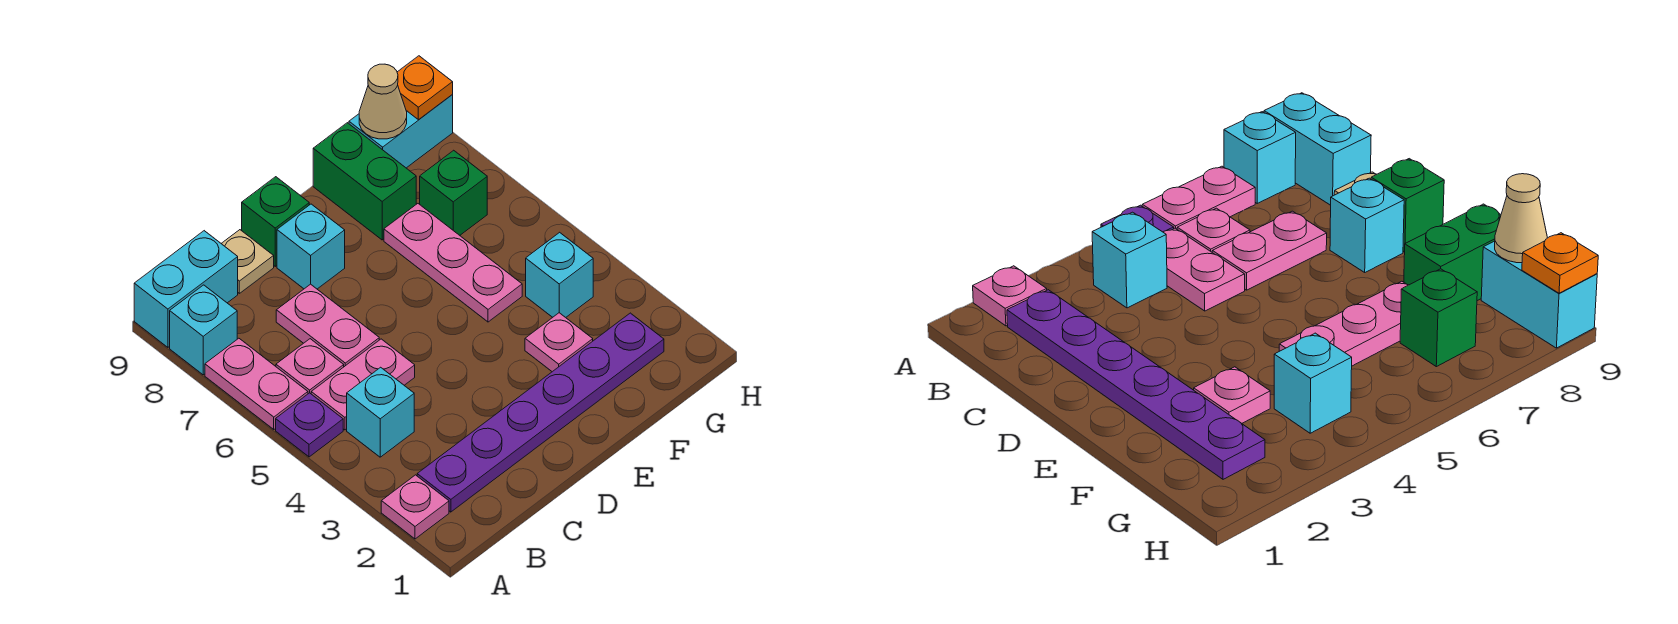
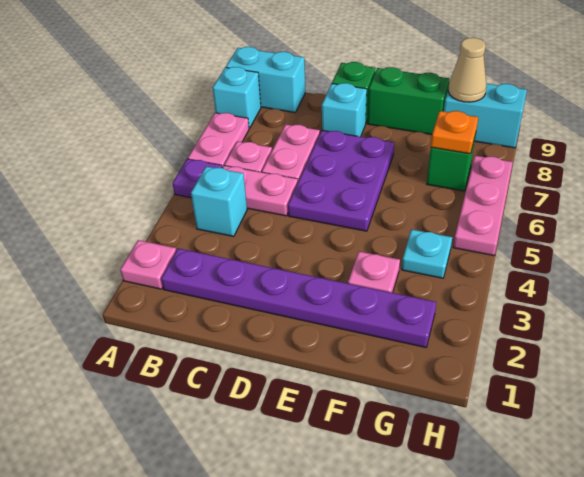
tan 1x1 plate [221,230,274,293] -> none
none -> purple 2x3 plate [288,130,394,231]
pink 1x3 plate [384,204,522,322] -> pink 1x3 plate moved to [453,156,513,256]
green 1x2 brick [313,123,416,240] -> green 1x2 brick turned to [368,67,450,134]
cyan 1x1 brick [526,232,593,317] -> cyan 1x1 plate [402,229,452,278]
orange 1x1 plate [397,56,453,120] -> orange 1x1 plate moved to [431,111,478,154]

